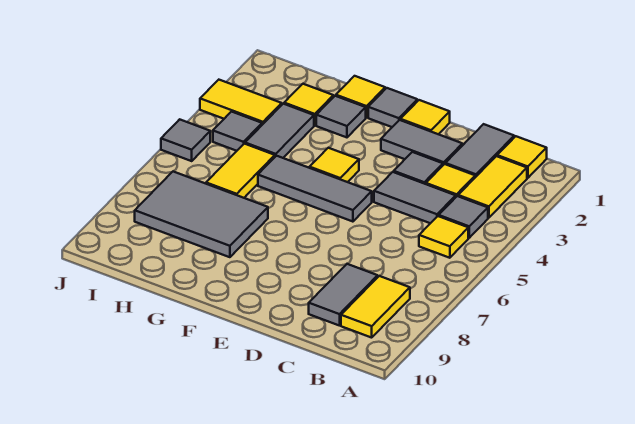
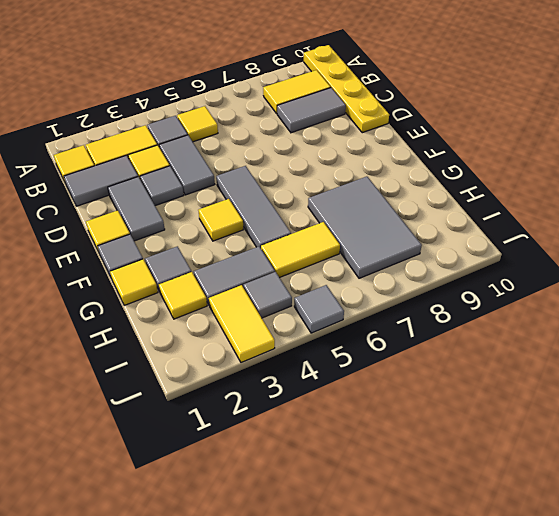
none -> yellow 1x4 plate [304,45,389,133]

